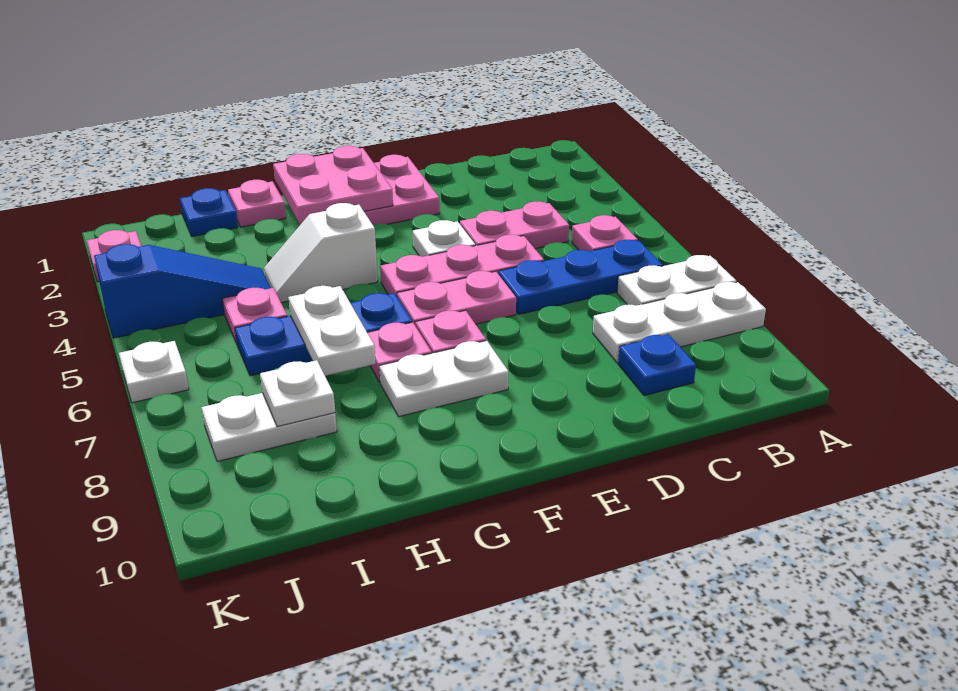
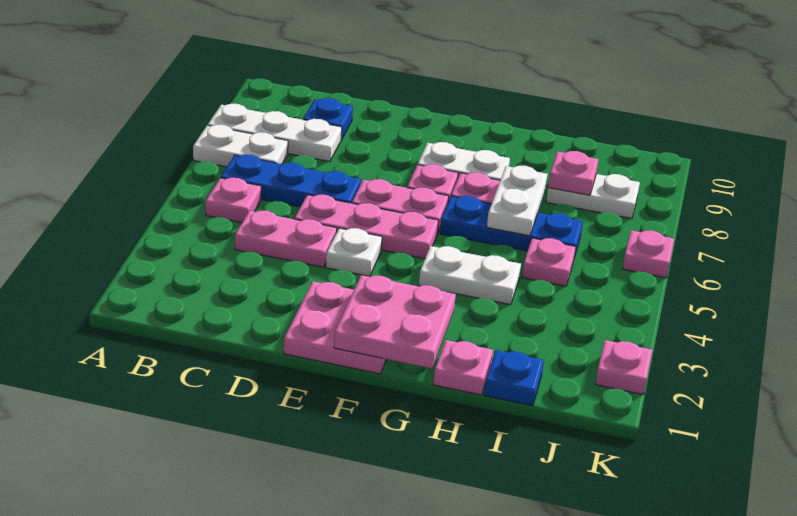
white 1x2 slope [264,203,378,303] -> white 1x2 plate [419,246,521,305]
blue 1x3 slope [94,244,271,338] -> none
white 1x1 plate [260,360,335,427] -> pink 1x1 plate [548,151,599,195]
white 1x1 plate [119,341,189,403] -> pink 1x1 plate [623,230,674,278]

